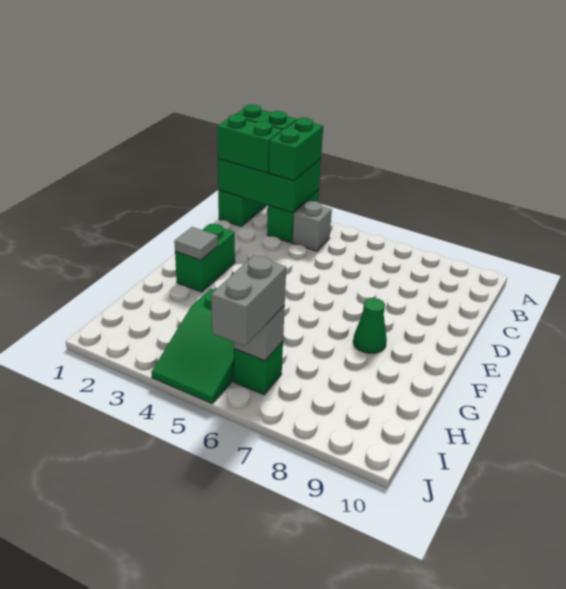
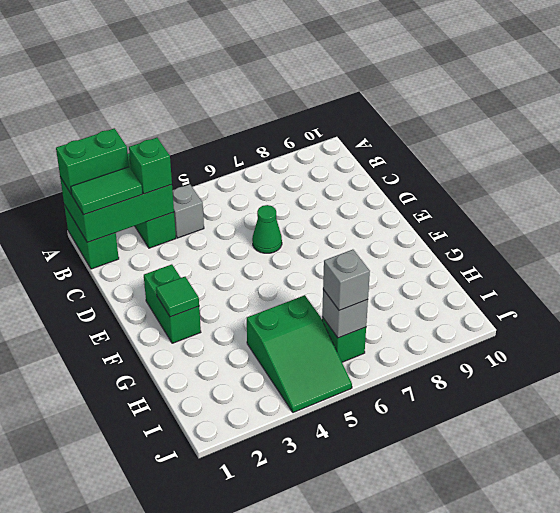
green 1x2 brick [269,118,323,181] -> green 1x1 brick [129,138,172,194]
green 1x2 brick [217,114,282,173] -> green 1x2 tile [71,167,142,215]
grey 1x1 tile [174,227,218,260] -> green 1x1 tile [156,277,199,317]
green 1x1 cone [353,298,387,353] -> green 1x1 cone moved to [252,205,282,253]
grey 1x2 brick [211,256,286,346] -> grey 1x1 brick [323,250,370,311]

